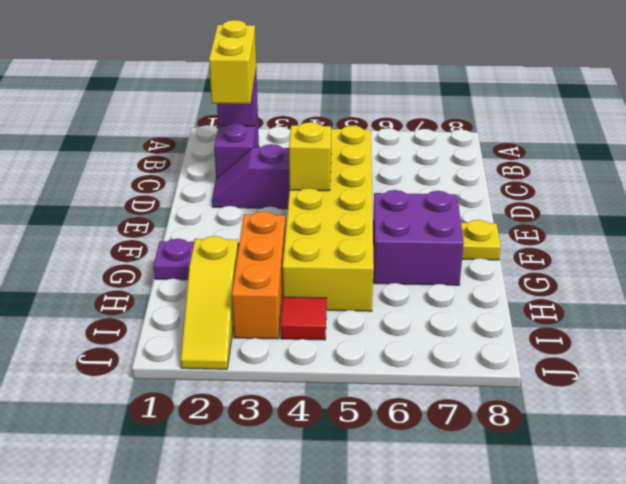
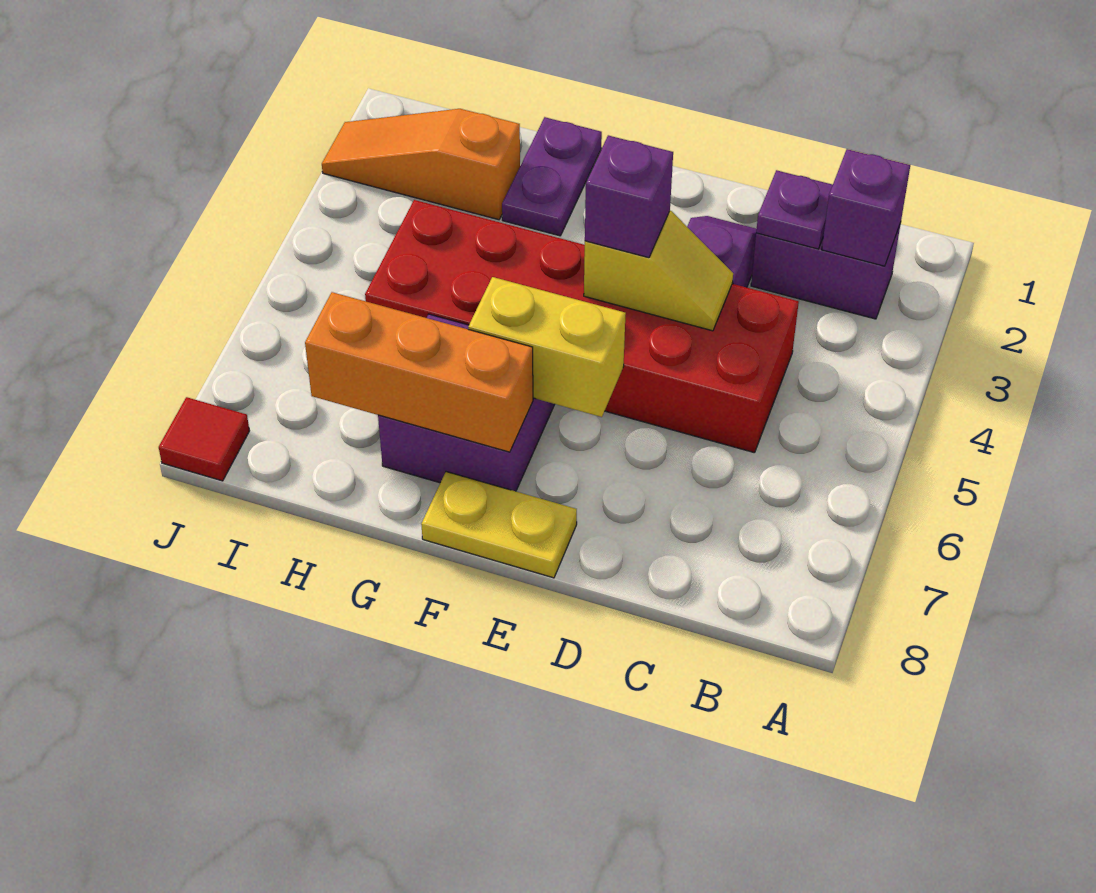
yellow 1x2 brick [209,20,256,104] -> yellow 1x2 brick moved to [468,277,626,417]
none -> purple 1x1 plate [756,170,833,249]
yellow 2x6 brick [283,126,374,311] -> red 2x6 brick [365,200,799,453]
none -> purple 1x1 brick [585,135,673,258]
yellow 1x1 plate [461,220,501,260] -> yellow 1x2 plate [421,472,577,578]
orange 1x3 brick [232,211,285,339] -> orange 1x3 brick moved to [305,292,533,452]
yellow 1x3 slope [181,236,238,369] -> orange 1x3 slope [322,109,520,220]
red 1x1 tile [281,297,327,340] -> red 1x1 tile moved to [159,397,250,481]

